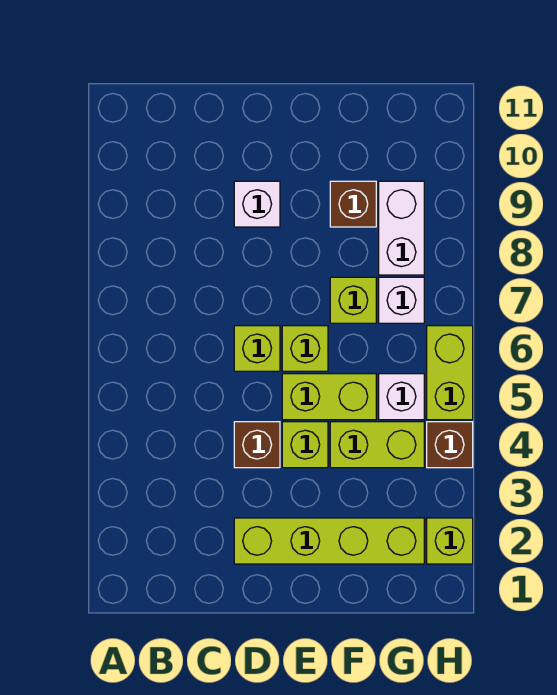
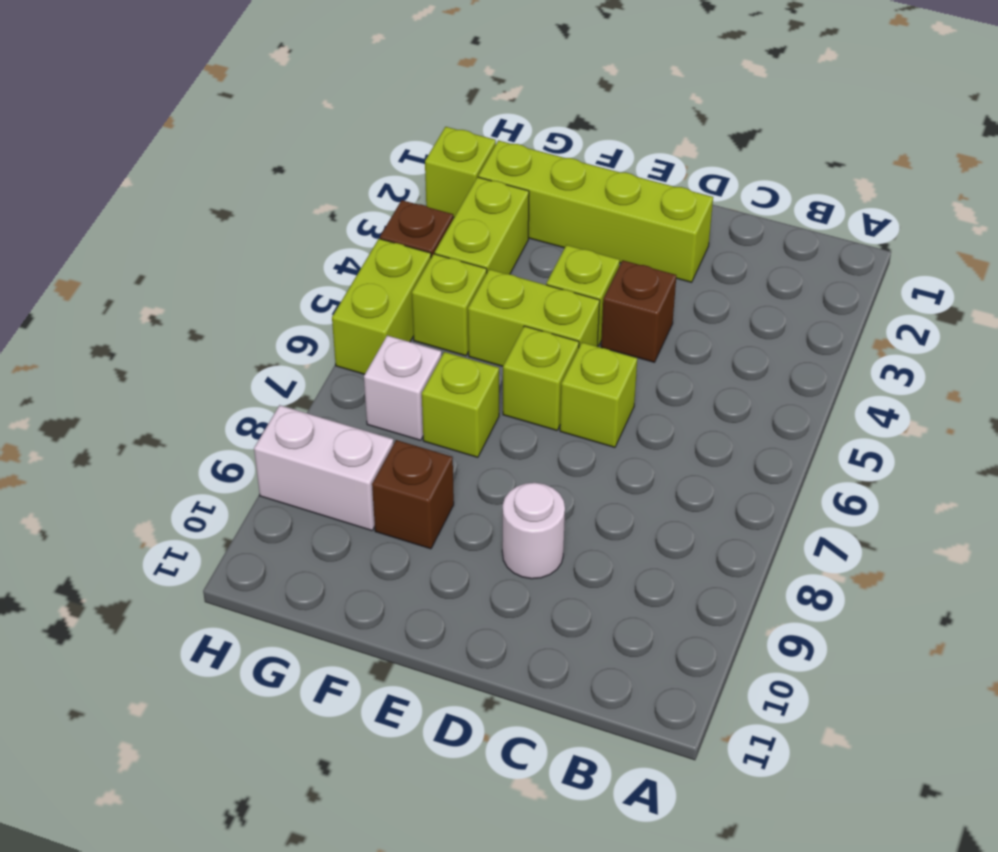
white 1x1 brick [234,181,280,227] -> white 1x1 round brick [502,483,565,579]
lime 1x2 brick [330,422,424,468] -> lime 1x2 brick turned to [435,177,529,274]
white 1x1 brick [379,374,424,420] -> lime 1x1 brick [412,254,487,356]
white 1x2 brick [379,181,424,275] -> white 1x2 brick turned to [254,405,394,531]

